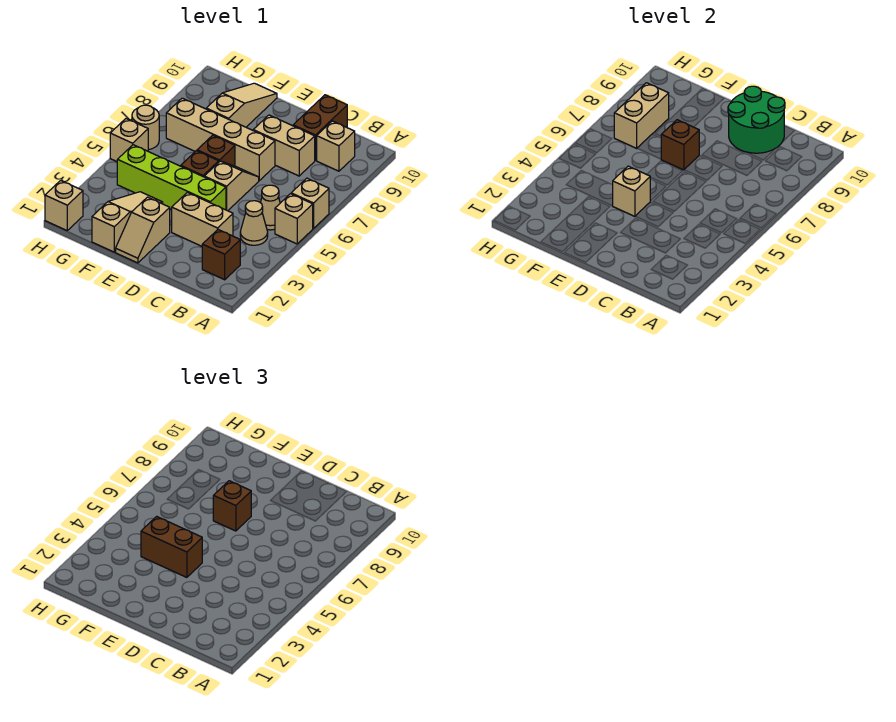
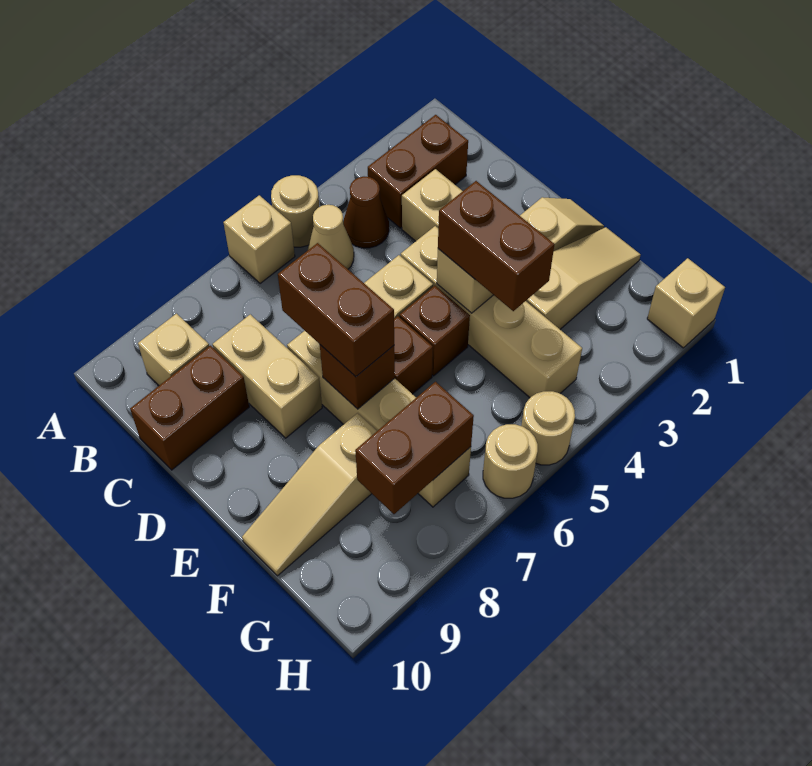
tan 1x1 brick [275,194,313,244] -> tan 1x1 round brick [271,175,319,247]
brown 1x1 brick [202,230,240,280] -> brown 1x2 brick [368,115,468,228]
tan 1x1 cone [240,201,268,245] -> brown 1x1 cone [343,177,389,248]
green 2x2 round brick [728,86,785,153] -> none
lime 1x4 brick [117,145,226,210] -> tan 1x4 brick [401,226,582,398]
brown 1x1 brick [213,481,251,531] -> brown 1x2 brick [278,243,394,377]
tan 1x3 slope [92,192,163,252] -> tan 1x3 slope turned to [526,227,640,329]
tan 1x2 brick [614,83,669,148] -> brown 1x2 brick [355,382,474,514]
tan 1x1 brick [110,119,148,161] -> tan 1x1 round brick [521,391,575,465]

